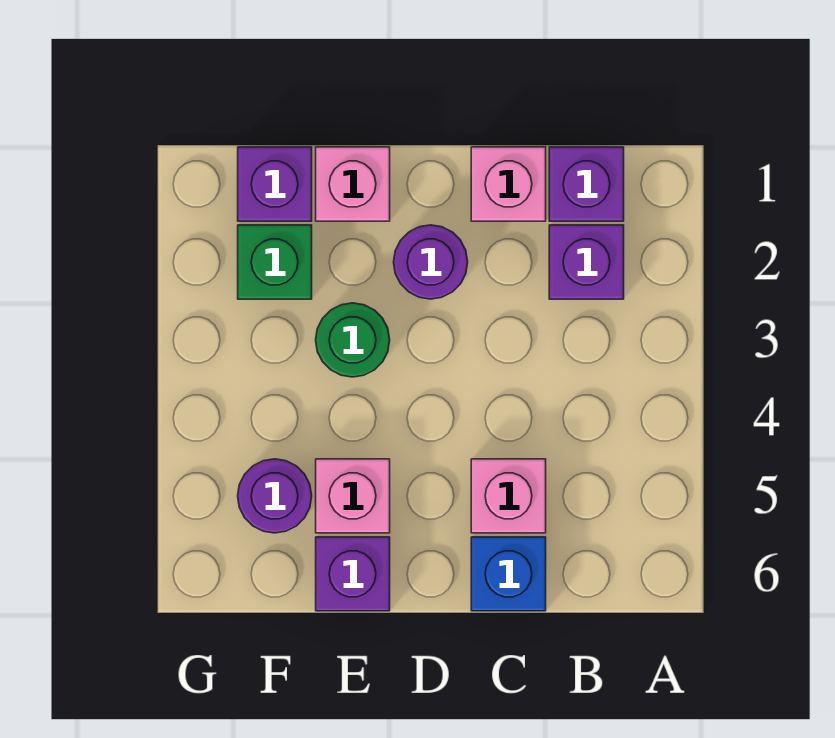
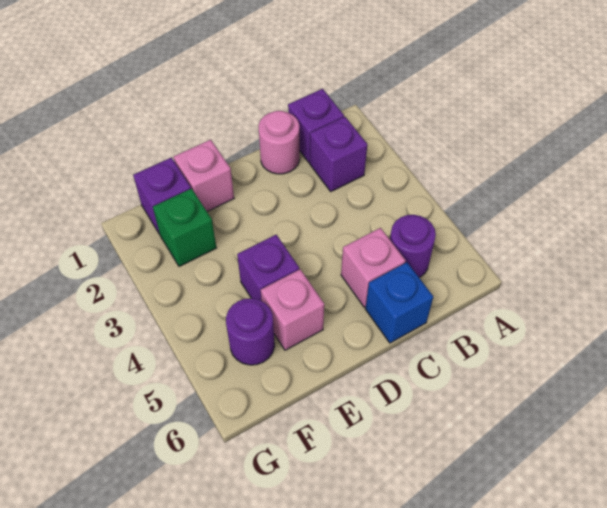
pink 1x1 brick [471,147,546,221] -> pink 1x1 round brick [258,111,300,174]
purple 1x1 round brick [394,225,468,299] -> purple 1x1 round brick moved to [390,215,436,278]
green 1x1 round brick [316,303,390,377] -> none
purple 1x1 brick [316,537,390,611] -> purple 1x1 brick moved to [237,235,299,301]

